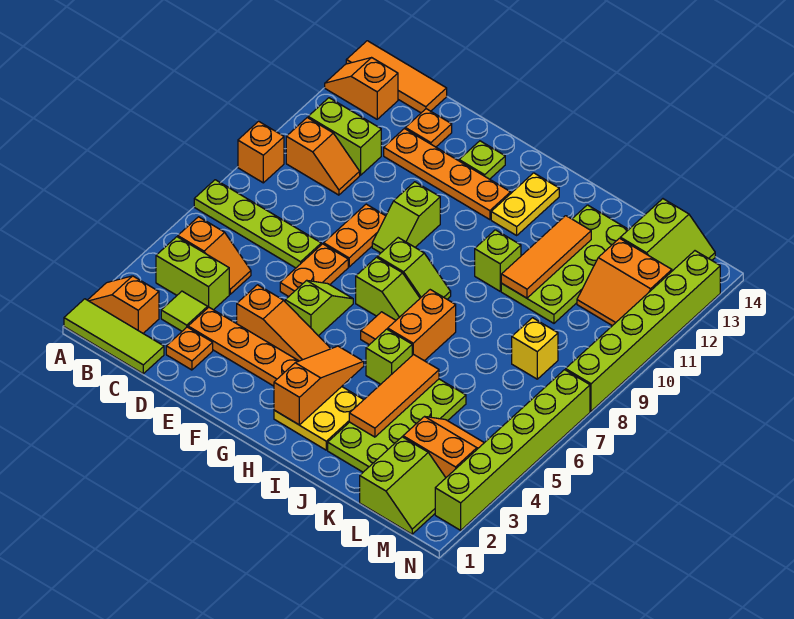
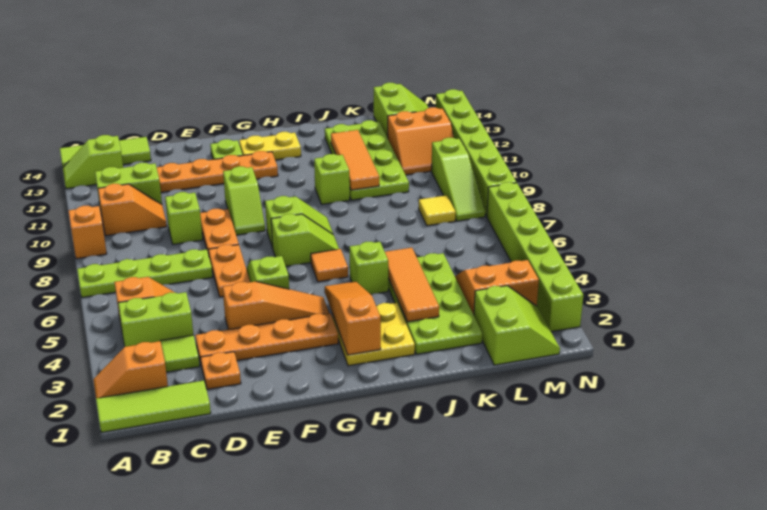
orange 1x2 slope [325,58,398,119] -> lime 1x2 slope [63,135,123,189]
orange 1x3 tile [346,41,447,113] -> lime 1x3 tile [60,137,151,167]
none -> lime 1x1 brick [165,192,203,244]
orange 1x1 plate [405,109,452,147] -> none
yellow 1x2 plate [491,173,559,235] -> yellow 1x2 plate turned to [239,132,301,160]
orange 1x2 brick [388,290,456,361] -> none
yellow 1x1 brick [512,318,558,379] -> yellow 1x1 tile [419,195,456,226]
none -> lime 1x3 slope [431,138,485,221]

